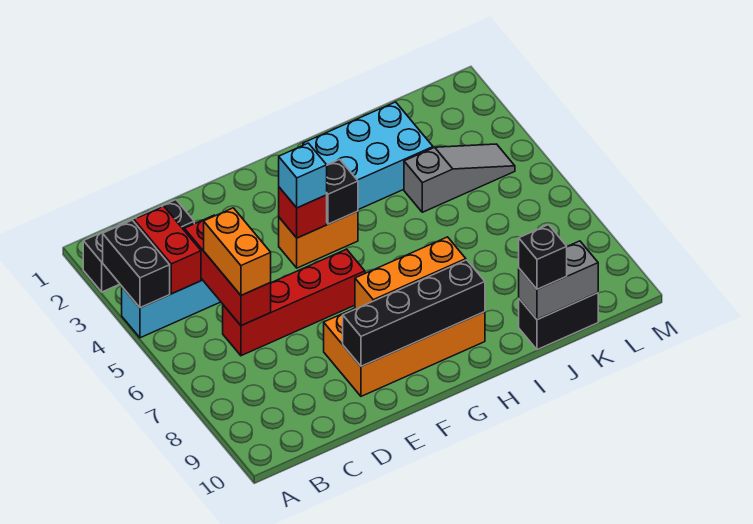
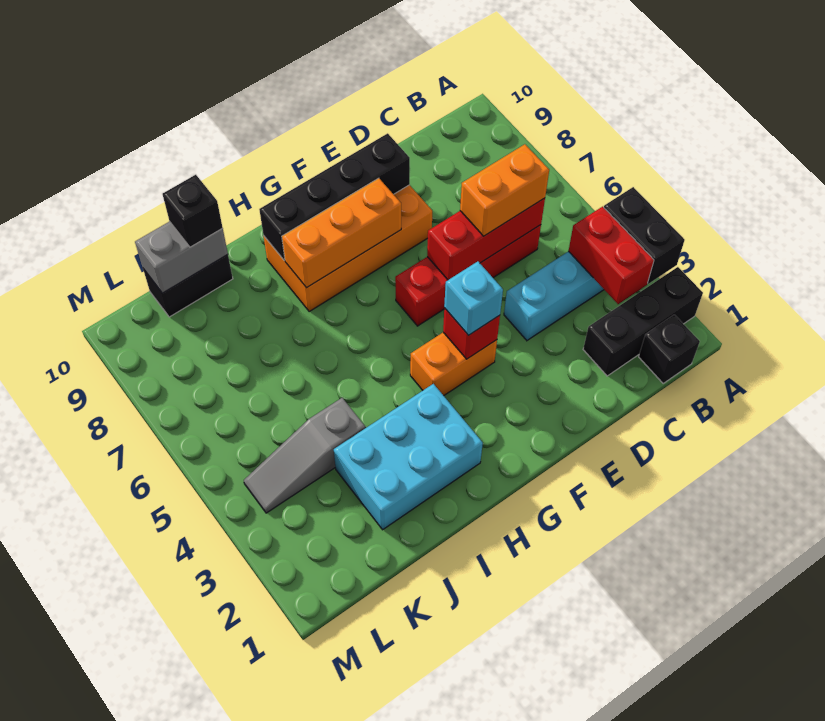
red 1x3 brick [184,215,271,326] -> red 1x3 brick turned to [427,198,545,280]
orange 1x2 brick [204,208,271,295] -> orange 1x2 brick turned to [460,144,549,236]
black 1x1 brick [327,159,358,224] -> black 1x1 brick moved to [639,315,700,383]

